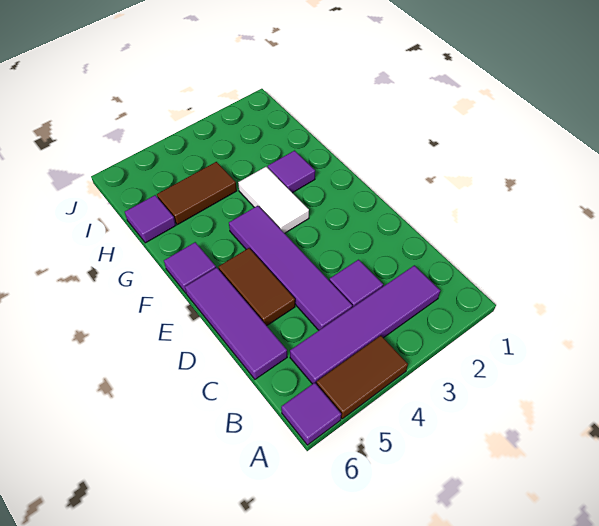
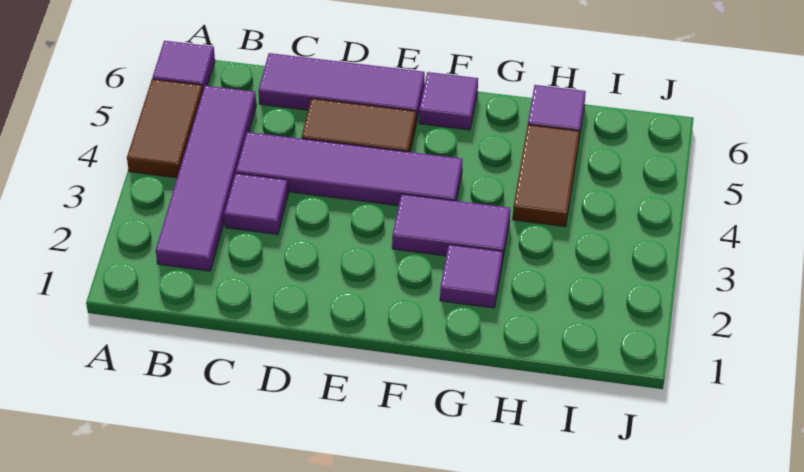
white 1x2 tile [238,167,309,233] -> purple 1x2 tile [392,194,510,262]

